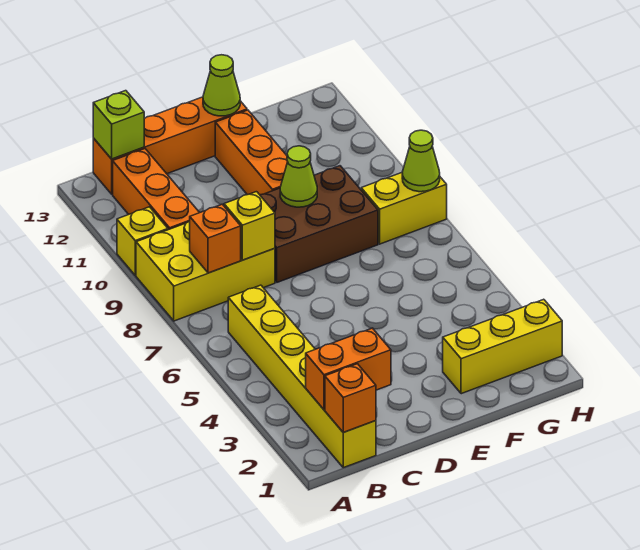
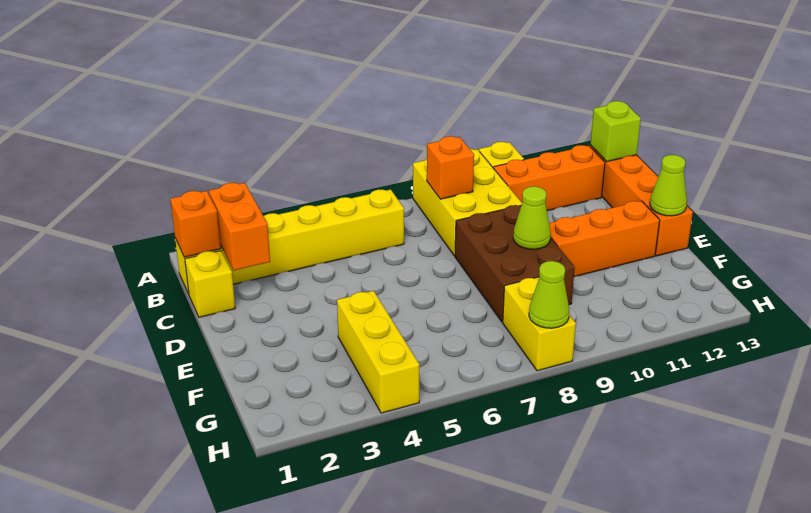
yellow 1x1 brick [224,192,275,260] -> yellow 1x1 brick moved to [185,251,235,317]
yellow 1x3 brick [443,299,562,394] -> yellow 1x3 brick moved to [337,291,419,413]

